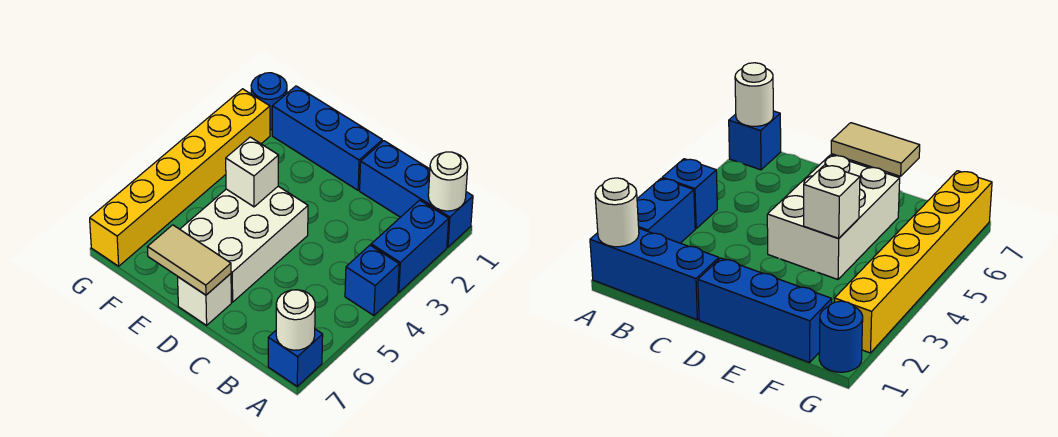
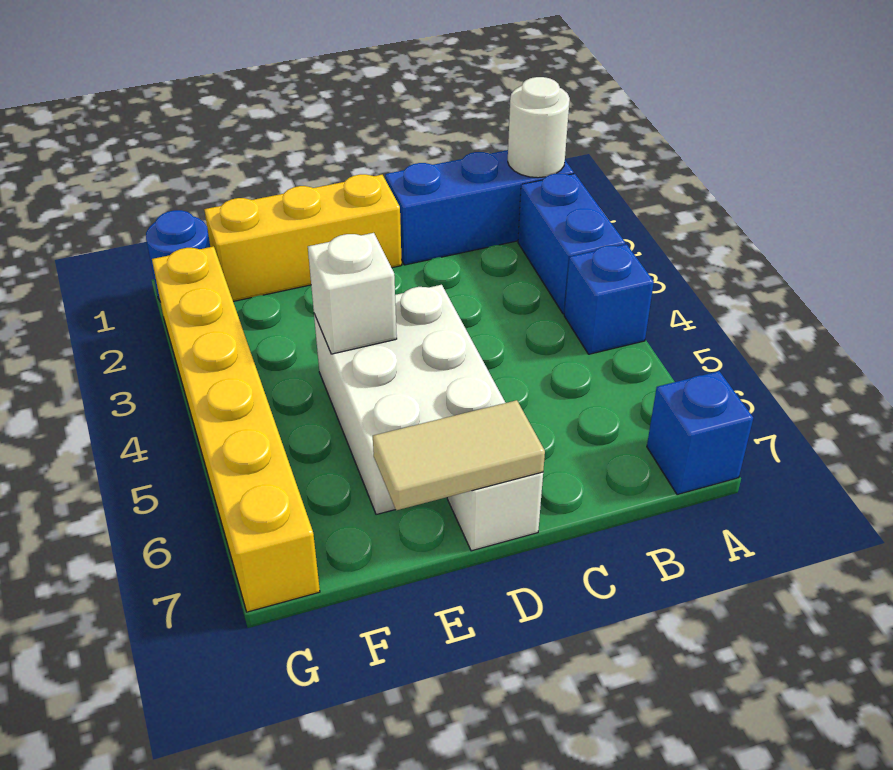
white 1x1 round brick [276,290,315,350] -> none
blue 1x3 brick [272,86,382,190] -> yellow 1x3 brick [204,174,402,302]

